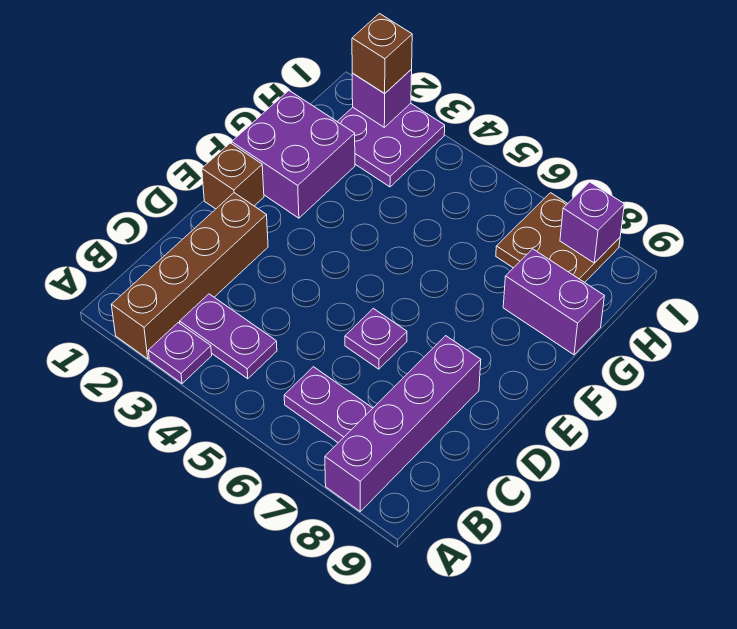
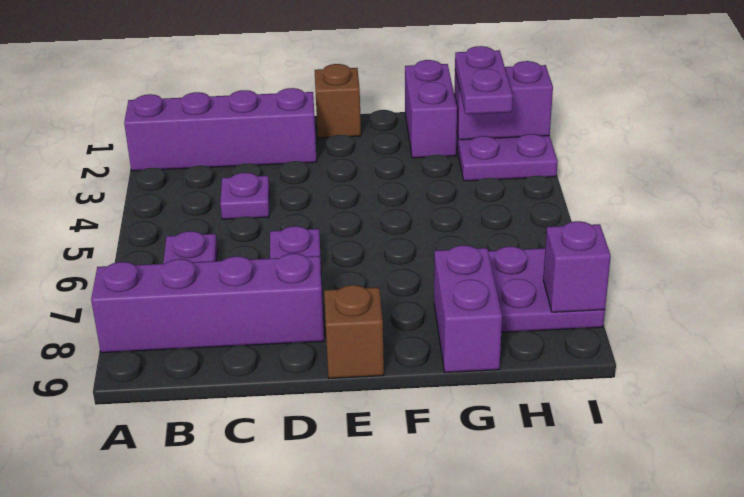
brown 1x4 brick [111,193,268,359] -> purple 1x4 brick [124,88,317,171]
purple 1x1 plate [148,323,212,383] -> purple 1x1 plate moved to [220,173,270,219]
purple 1x2 plate [180,294,277,379] -> purple 1x2 plate moved to [455,46,513,114]
purple 2x2 brick [232,91,355,218] -> purple 1x2 brick [405,60,457,158]
brown 2x2 plate [496,193,620,282] -> purple 2x2 plate [488,246,605,332]
purple 1x1 brick [352,70,412,127] -> purple 1x2 brick [454,61,553,140]
brown 1x1 brick [352,14,412,94] -> brown 1x1 brick moved to [324,285,384,378]

